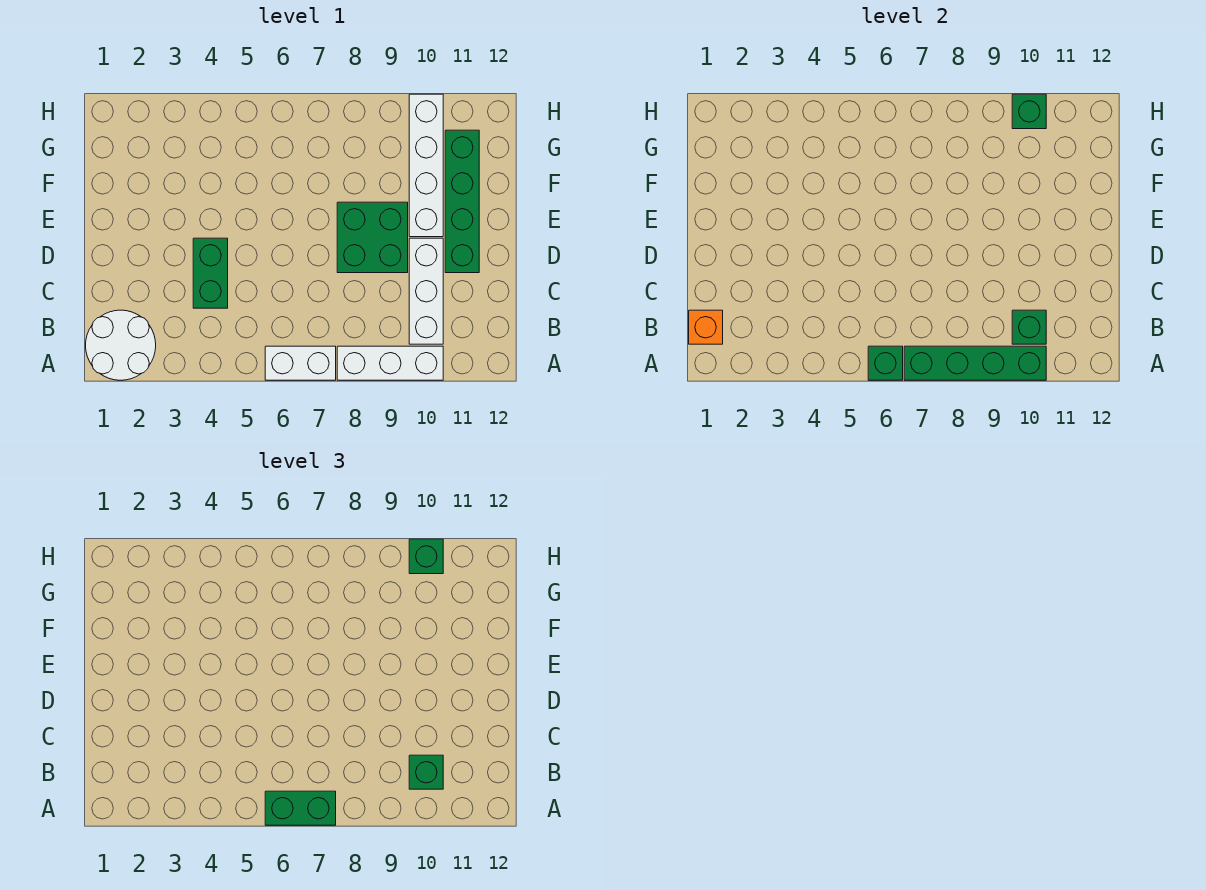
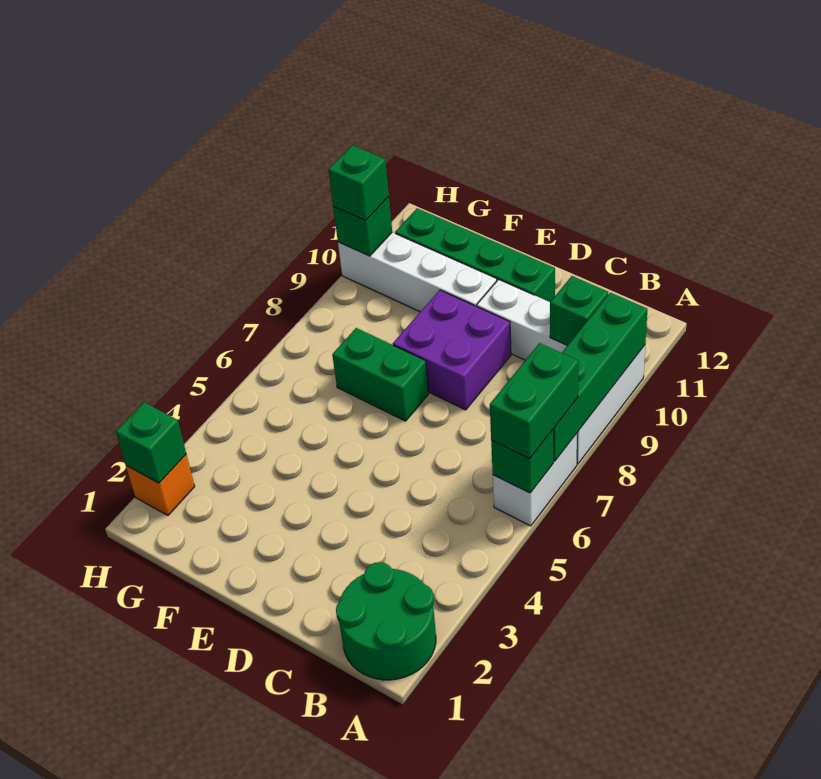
white 2x2 round brick [86,310,156,380] -> green 2x2 round brick [336,562,436,680]
orange 1x1 brick [689,310,723,344] -> orange 1x1 brick moved to [126,455,195,515]
green 1x1 brick [409,755,443,789] -> green 1x1 brick moved to [116,402,186,483]
green 1x2 brick [193,238,228,308] -> green 1x2 brick moved to [332,328,429,421]
green 2x2 brick [337,202,408,273] -> purple 2x2 brick [393,290,511,410]

